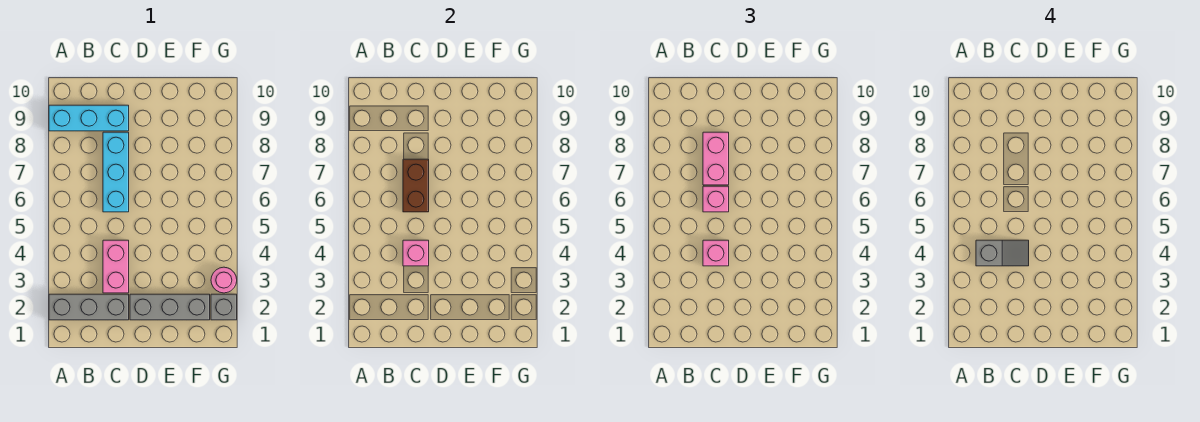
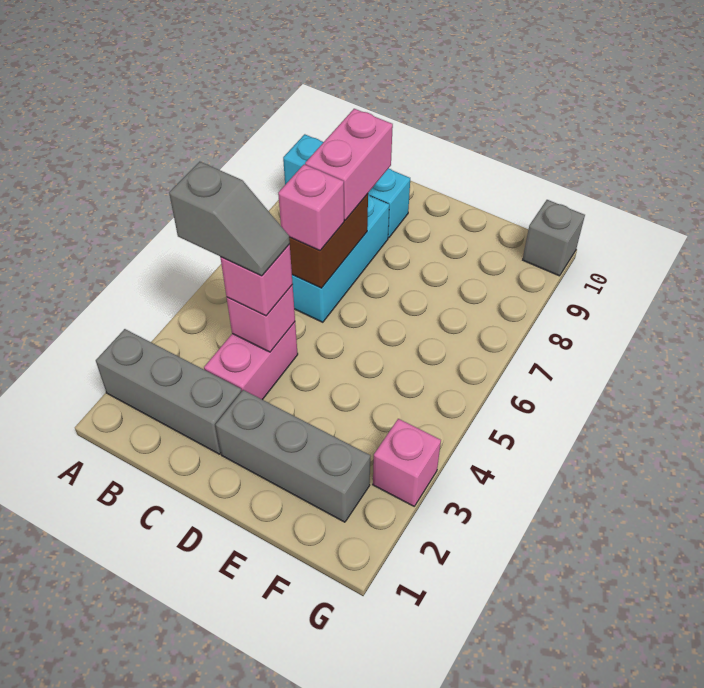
grey 1x1 brick [211,294,237,320] -> grey 1x1 brick moved to [523,200,585,276]
pink 1x1 round brick [211,267,237,293] -> pink 1x1 brick [373,419,441,506]

